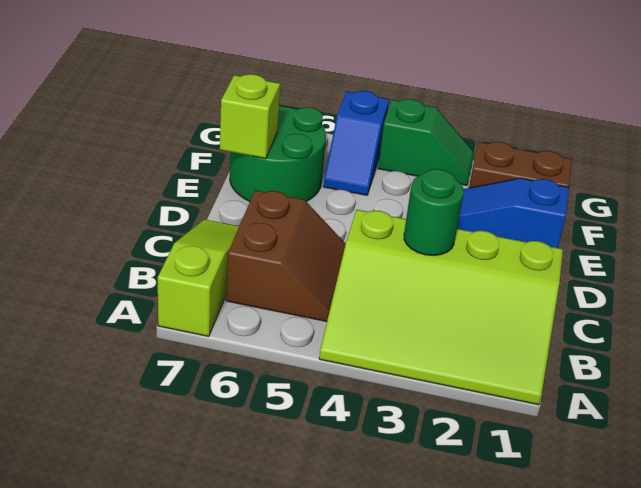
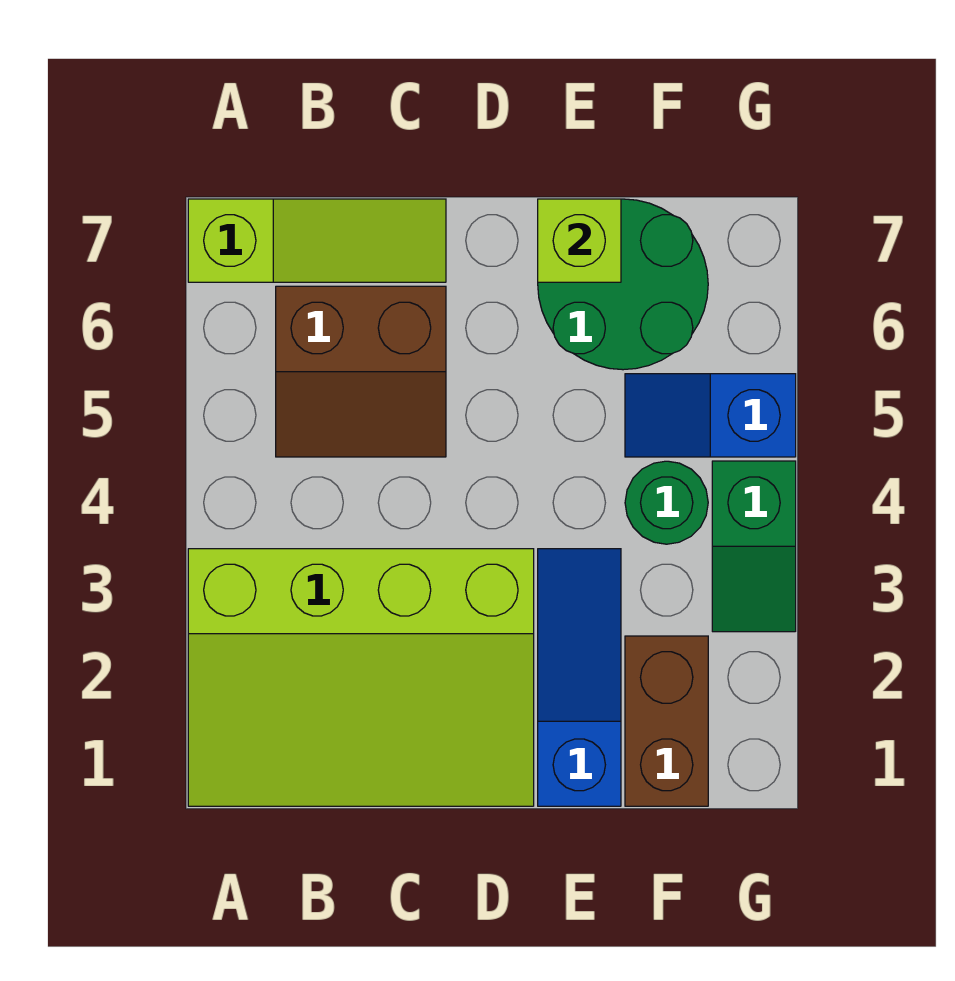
lime 3x4 slope [319,210,563,405] -> lime 3x4 slope turned to [188,549,534,806]
green 1x1 round brick [404,169,464,256] -> green 1x1 round brick moved to [625,461,708,544]

